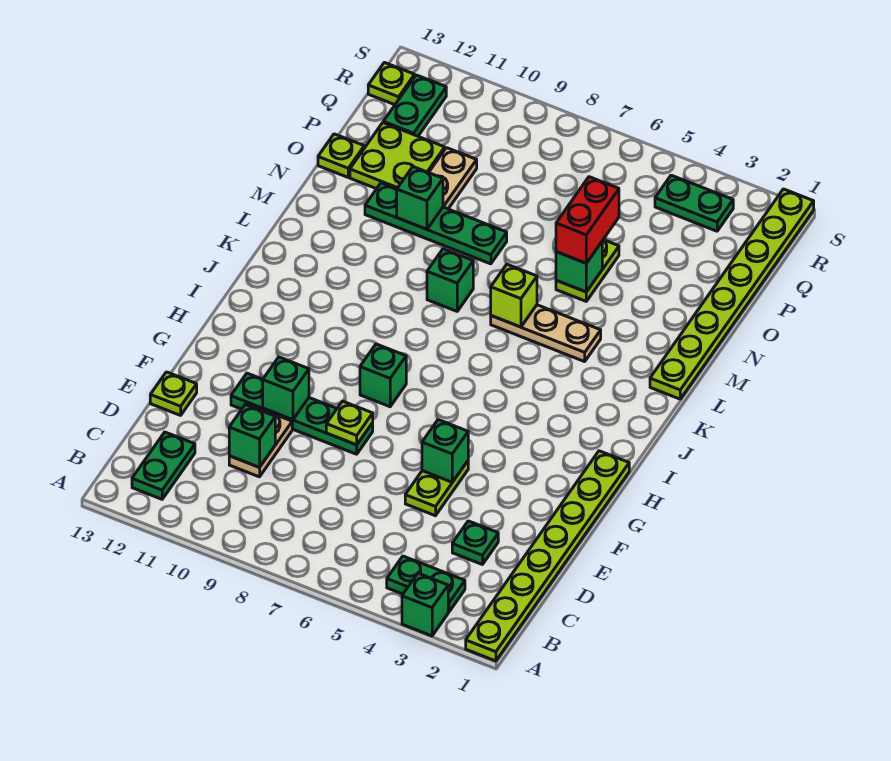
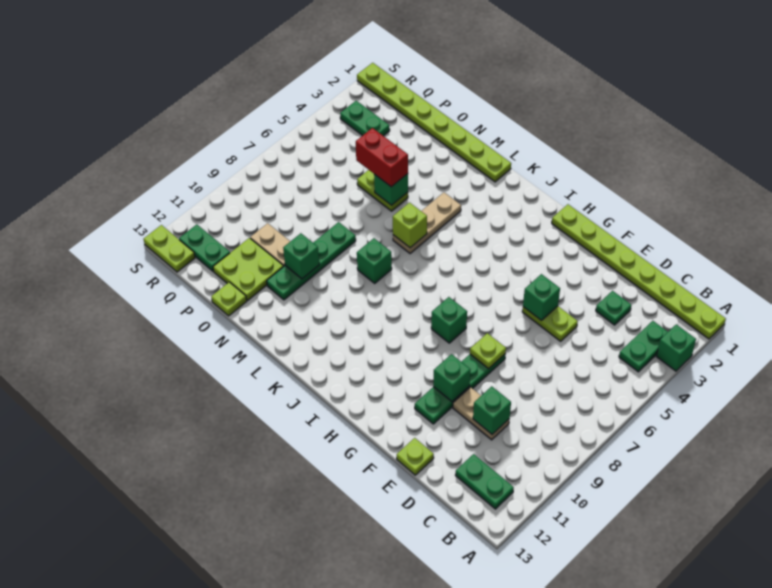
green 1x2 plate [655,175,733,231] -> green 1x2 plate turned to [340,101,390,136]
lime 1x1 plate [368,63,415,105] -> lime 1x2 plate [144,225,195,272]

